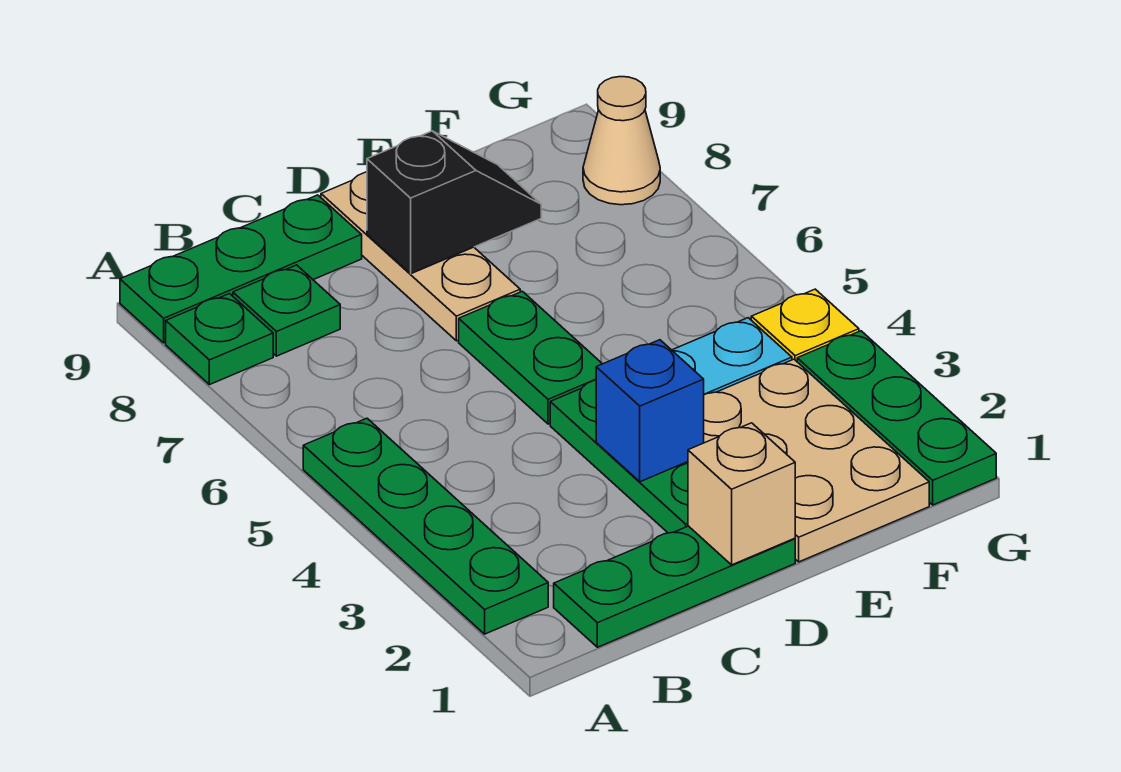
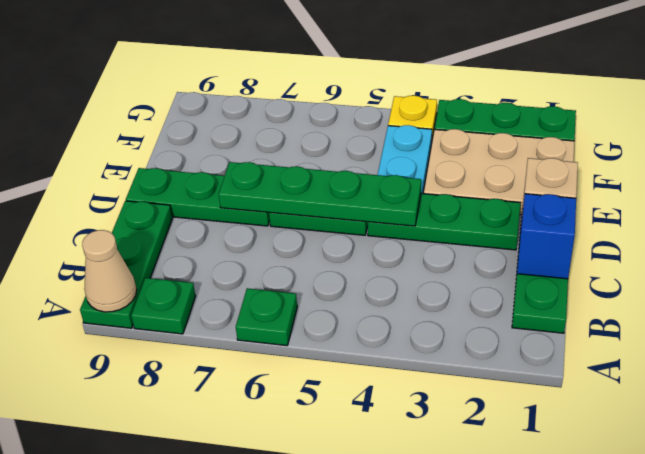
green 1x4 plate [303,418,548,634] -> green 1x4 plate moved to [219,162,421,226]
green 1x1 plate [233,265,340,356] -> green 1x1 plate moved to [236,288,297,346]
blue 1x1 brick [596,340,704,482] -> blue 1x1 brick moved to [517,194,576,279]
tan 1x3 plate [321,172,520,341] -> green 1x3 plate [126,168,270,226]
black 1x2 slope [367,131,541,274] -> none
tan 1x1 cone [583,77,660,205] -> tan 1x1 cone moved to [82,230,137,312]

